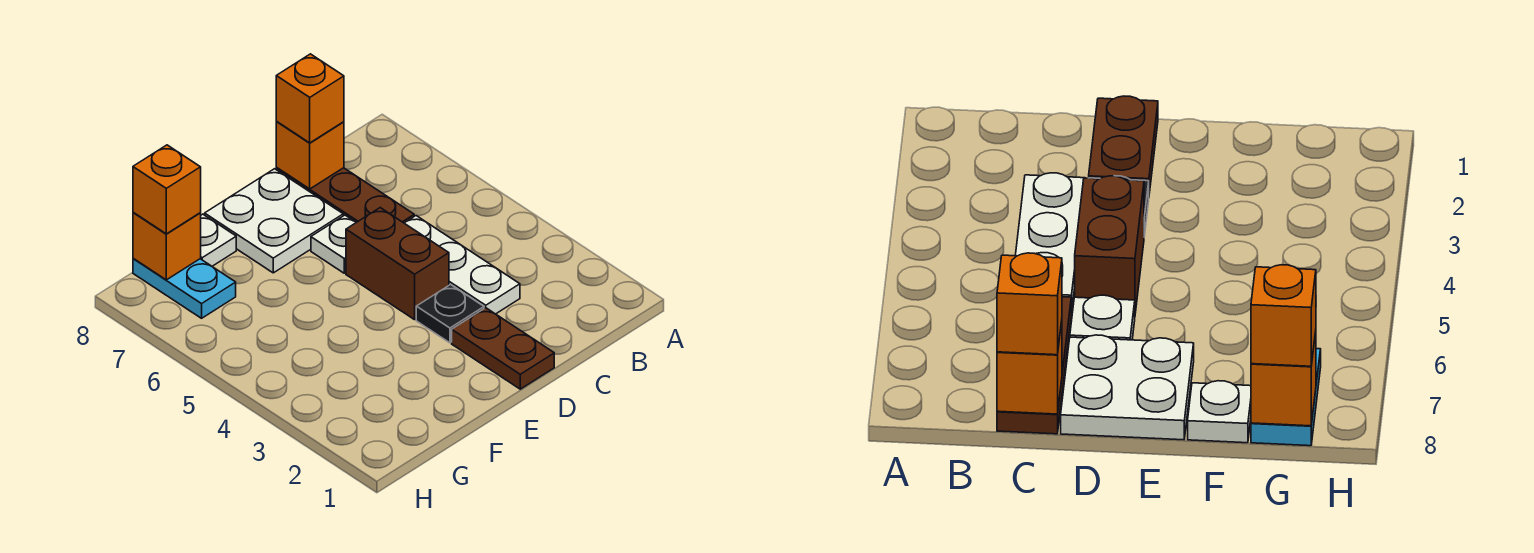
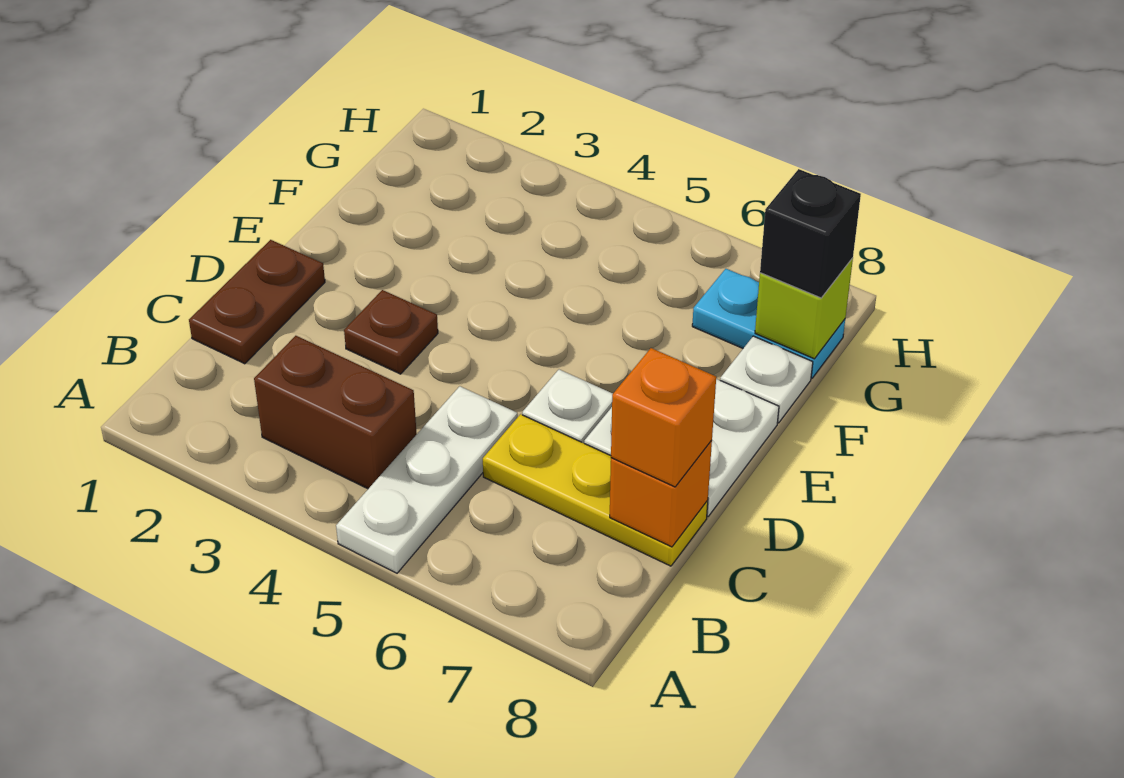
white 1x3 plate [405,216,520,314] -> white 1x3 plate turned to [336,386,518,573]
brown 1x3 plate [276,167,414,223] -> yellow 1x3 plate [483,414,708,566]
brown 1x2 plate [452,308,554,389] -> brown 1x2 plate turned to [189,240,325,364]
black 1x1 plate [416,285,484,343] -> brown 1x1 plate [344,290,438,374]
brown 1x2 brick [346,208,449,320] -> brown 1x2 brick moved to [254,336,417,489]
orange 1x1 brick [133,212,201,280] -> lime 1x1 brick [755,258,853,359]
orange 1x1 brick [133,145,201,234] -> black 1x1 brick [760,169,861,298]

